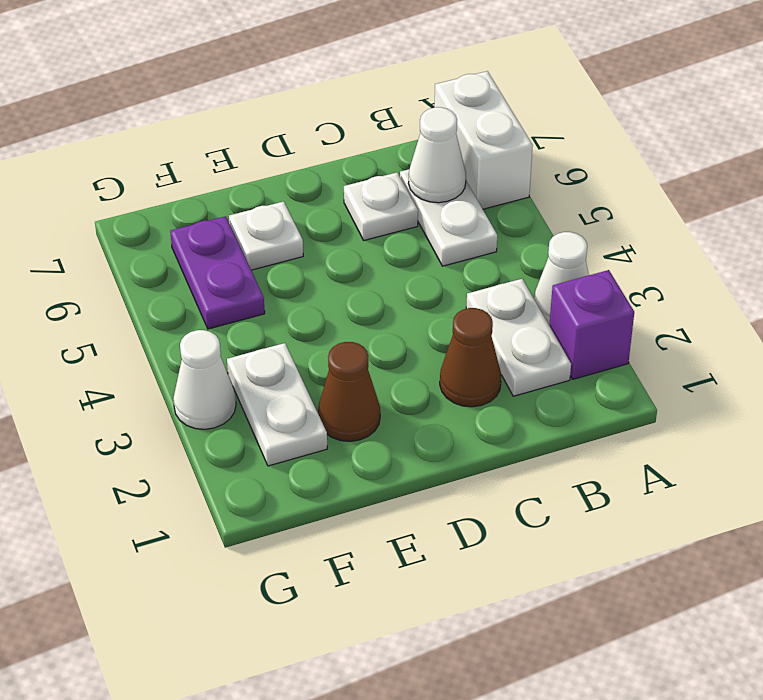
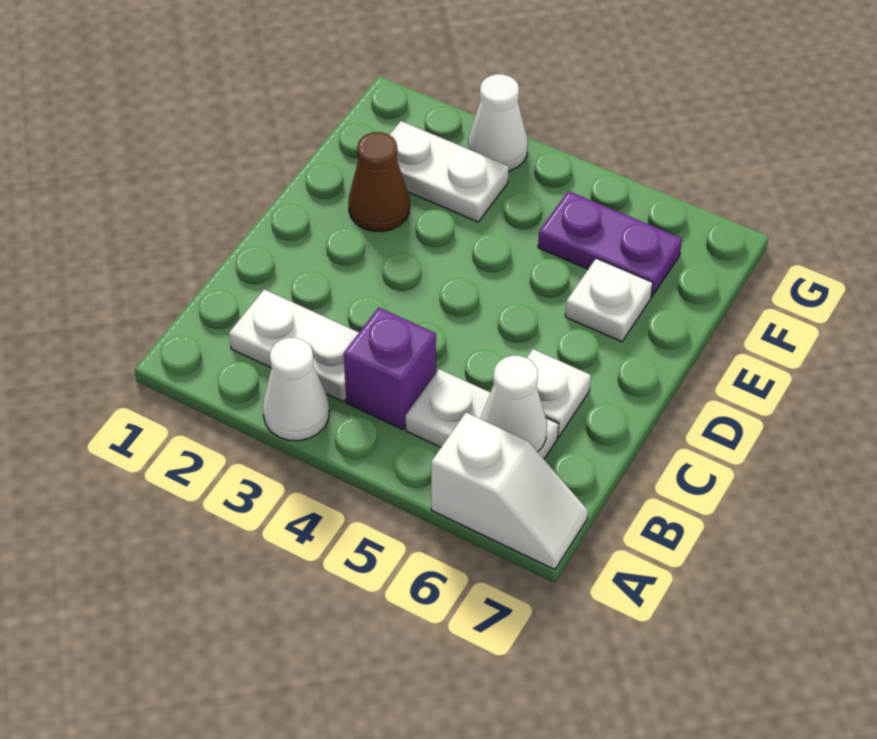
purple 1x1 brick [549,270,634,379] -> purple 1x1 brick moved to [344,307,436,429]
white 1x2 brick [435,71,533,209] -> white 1x2 slope [431,413,588,570]
brown 1x1 cone [440,308,501,407] -> none

